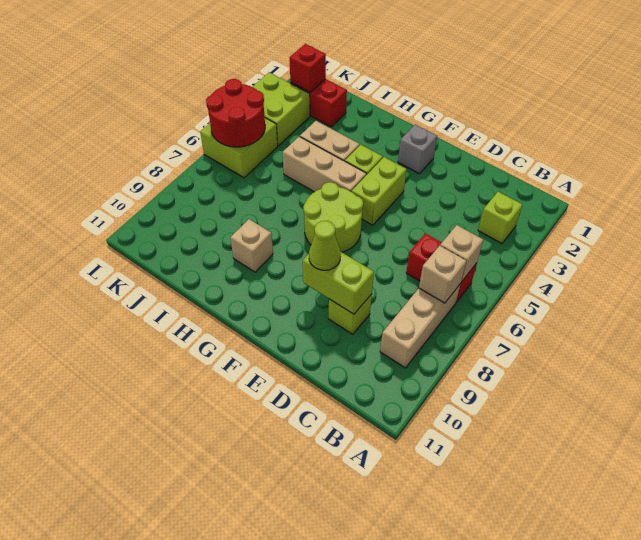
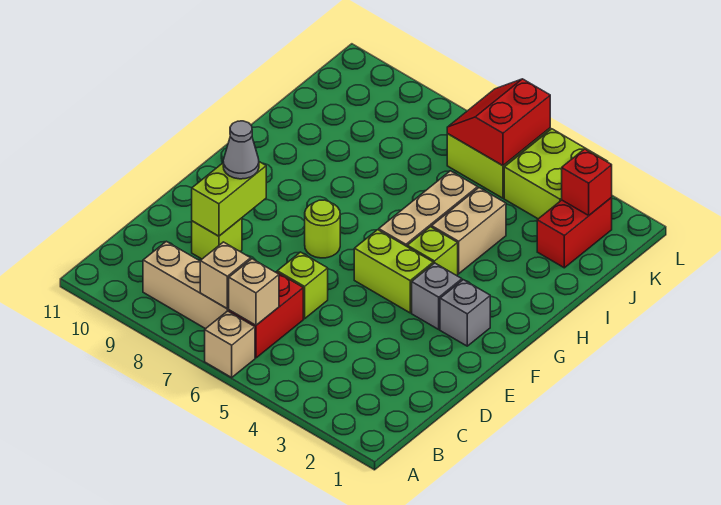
lime 1x1 brick [478,192,523,243] -> lime 1x1 brick moved to [277,252,328,319]
lime 1x1 cone [309,221,341,270] -> grey 1x1 cone [223,121,259,179]
none -> grey 1x1 brick [412,263,462,329]
lime 2x2 round brick [303,182,363,252] -> lime 1x1 round brick [305,200,340,258]
tan 1x1 brick [230,219,273,272] -> tan 1x1 brick moved to [205,311,255,377]
red 2x2 round brick [206,79,265,147] -> red 2x2 slope [447,79,550,166]

